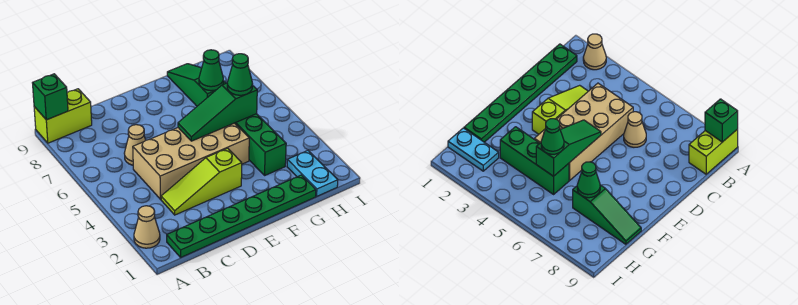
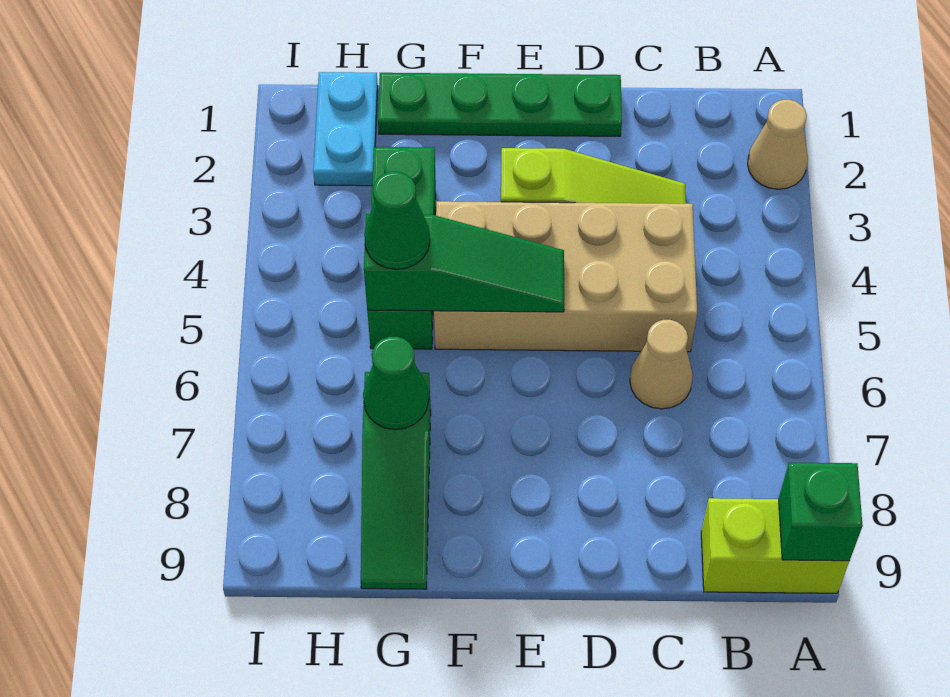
green 1x6 plate [167,175,316,257] -> green 1x4 plate [378,73,622,136]

